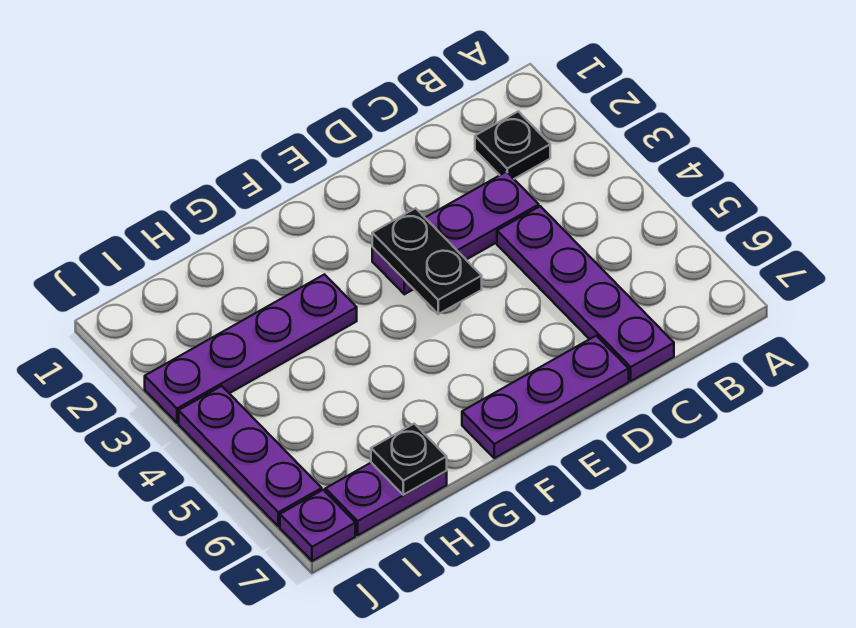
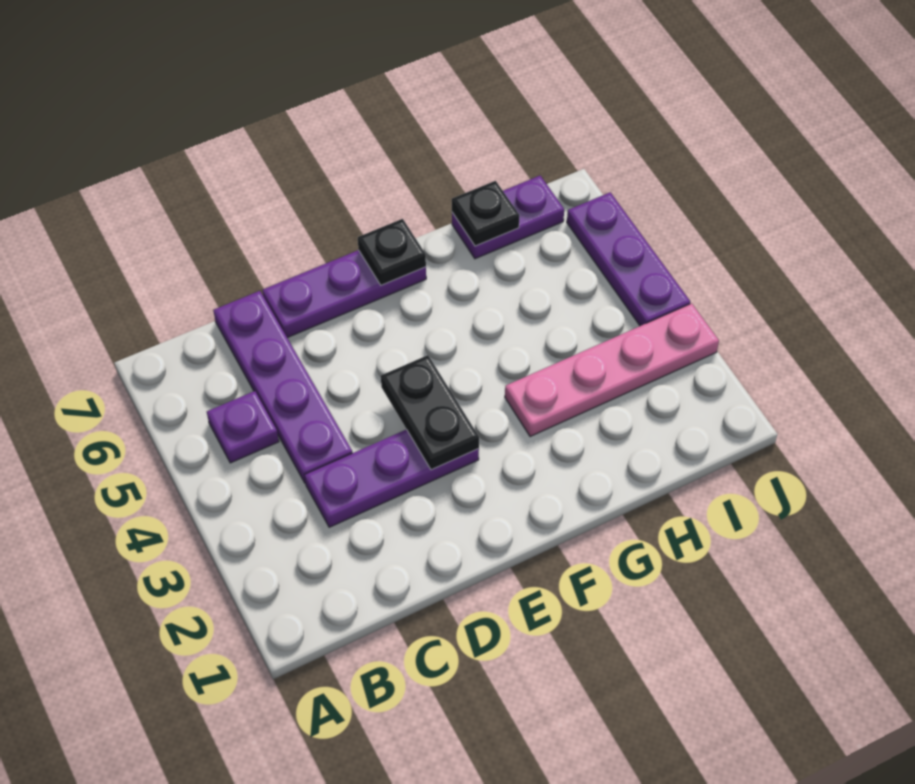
black 1x1 plate [475,111,550,179] -> black 1x1 plate moved to [358,219,426,285]
purple 1x4 plate [145,274,357,423] -> pink 1x4 plate [505,303,719,437]
purple 1x1 plate [280,490,355,561] -> purple 1x1 plate moved to [207,391,279,463]

